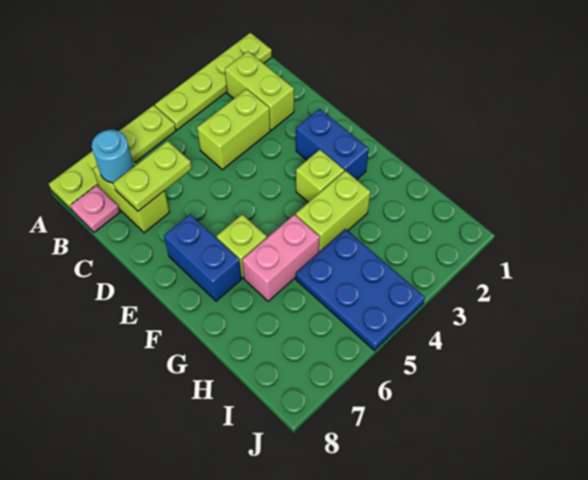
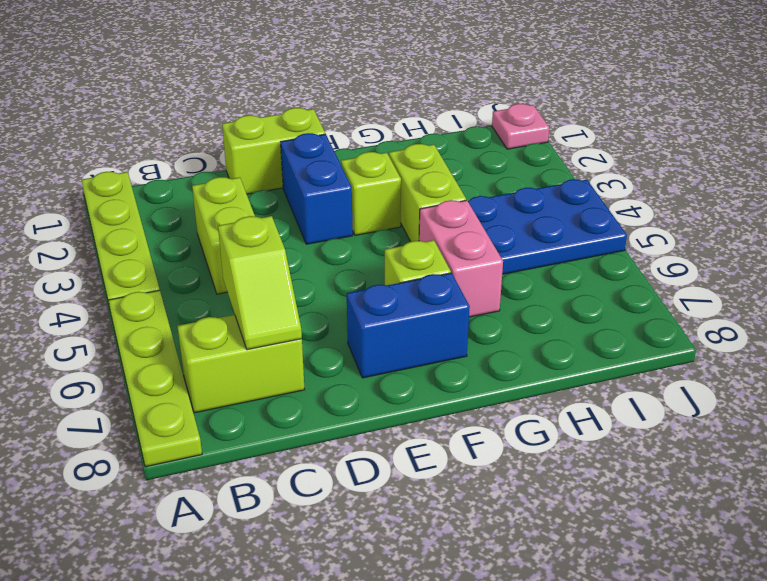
lime 1x2 brick [225,51,294,130] -> lime 1x2 brick moved to [222,108,325,194]
cyan 1x1 round brick [92,130,134,183] -> none
pink 1x1 plate [71,185,120,233] -> pink 1x1 plate moved to [492,104,549,149]
lime 1x2 plate [114,141,192,211] -> lime 1x2 slope [218,216,302,350]
blue 1x2 brick [296,109,369,180] -> blue 1x2 brick turned to [281,133,353,244]

